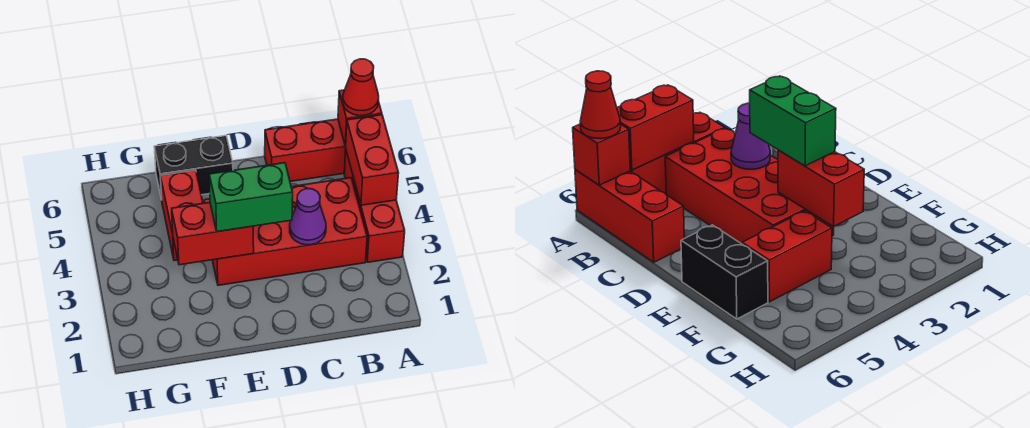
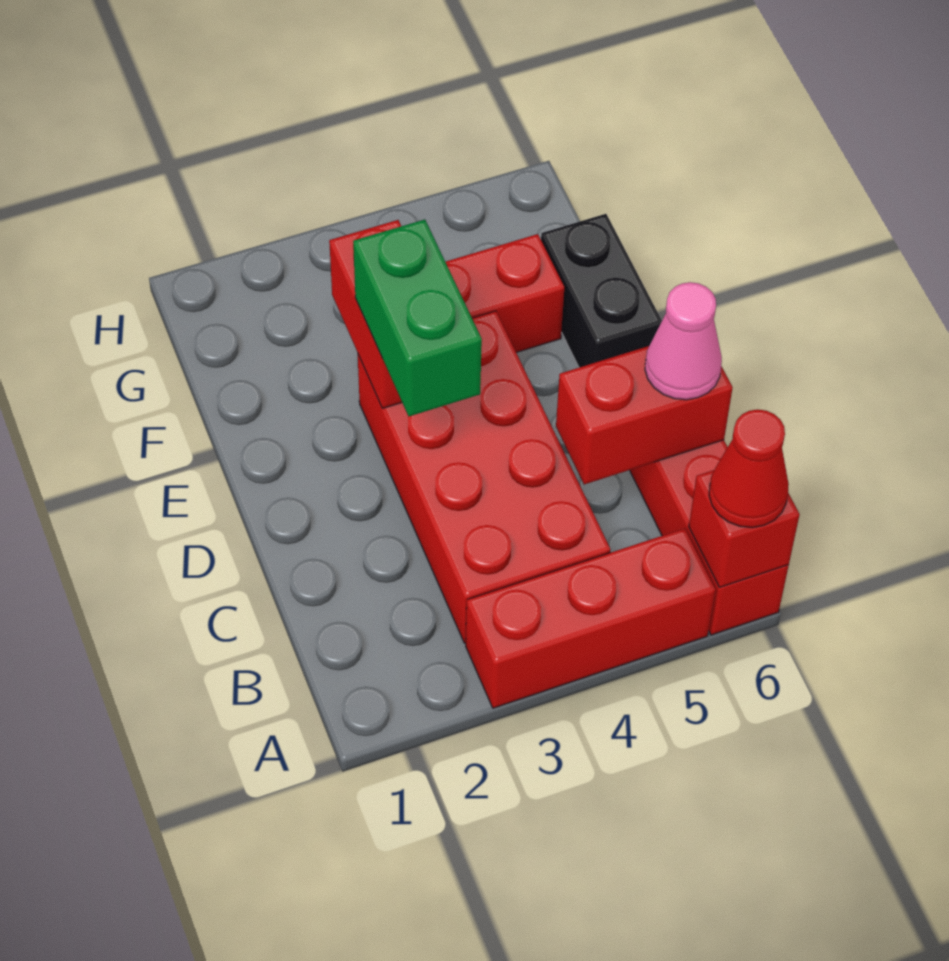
red 1x2 brick [346,115,399,205] -> red 1x2 brick moved to [556,346,733,484]
purple 1x1 cone [290,189,326,245] -> none
none -> pink 1x1 cone [645,282,722,400]

